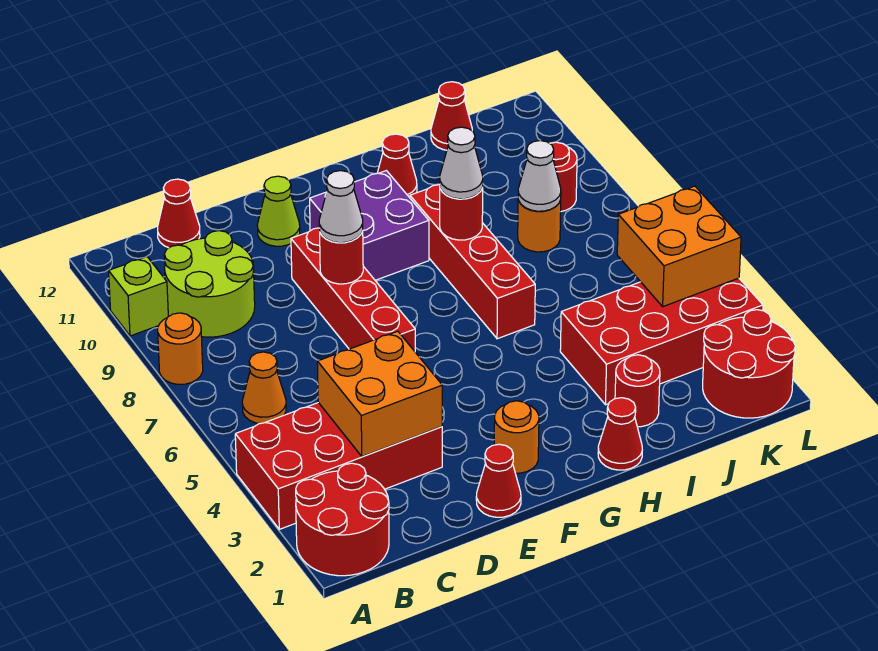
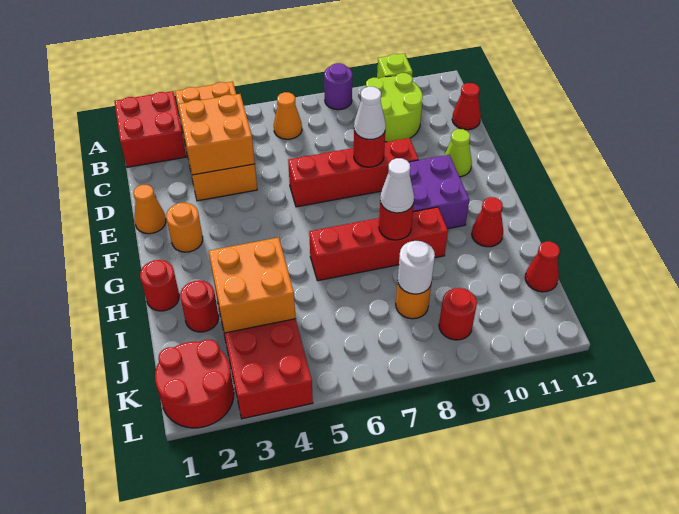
red 2x2 round brick [296,463,389,576] -> red 2x2 brick [115,91,186,167]
red 2x4 brick [235,403,442,529] -> orange 2x4 brick [175,81,257,201]
orange 1x1 round brick [158,313,203,384] -> purple 1x1 round brick [324,63,352,110]
red 1x1 cone [476,444,521,517] -> orange 1x1 cone [134,185,166,234]
red 1x1 cone [598,398,642,470] -> red 1x1 round brick [140,260,179,311]
white 1x1 cone [518,141,561,211] -> white 1x1 round brick [398,241,435,294]
orange 2x2 brick [617,186,741,307] -> orange 2x2 brick moved to [209,237,296,333]

